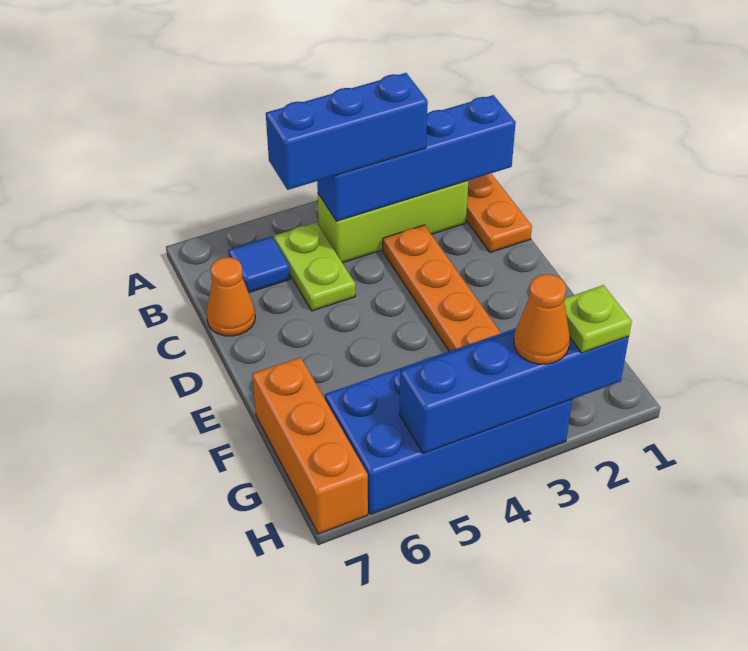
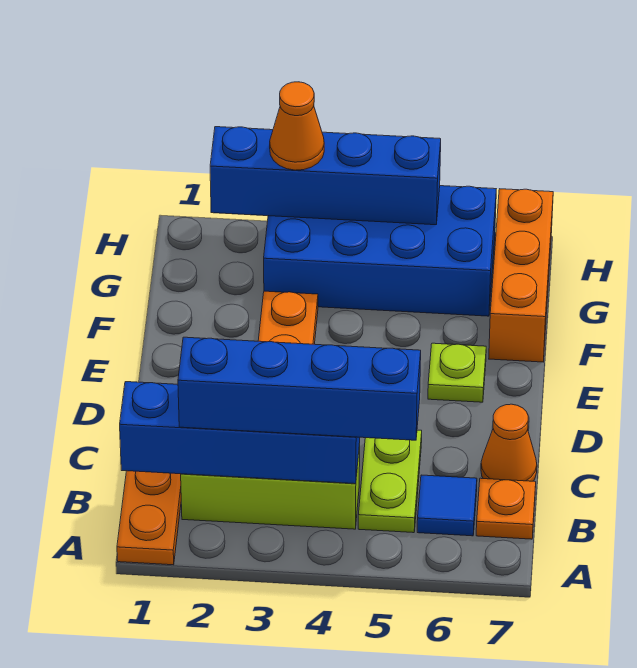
blue 1x3 brick [266,73,428,190] -> blue 1x4 brick [178,337,421,440]
none -> orange 1x1 plate [476,478,536,539]
lime 1x1 plate [564,285,632,353] -> lime 1x1 plate moved to [428,343,486,402]

